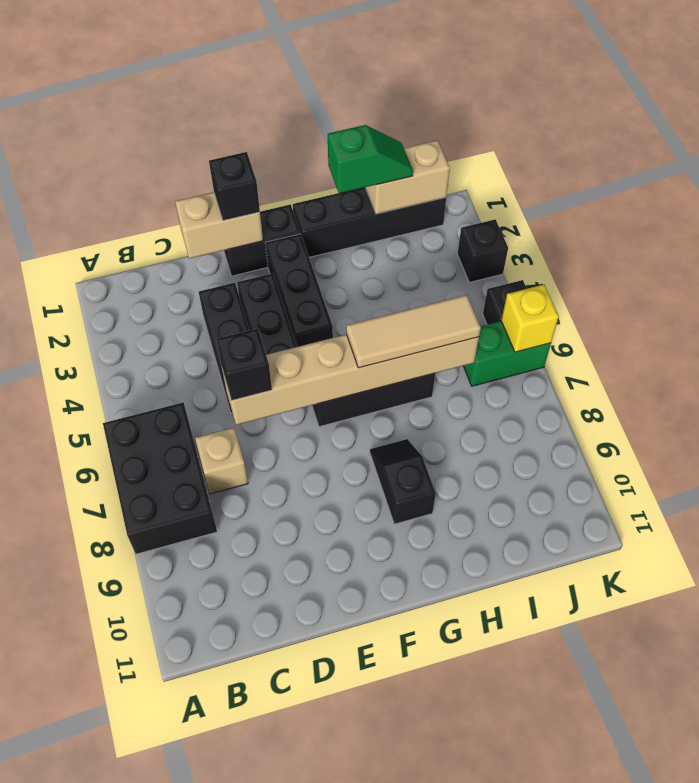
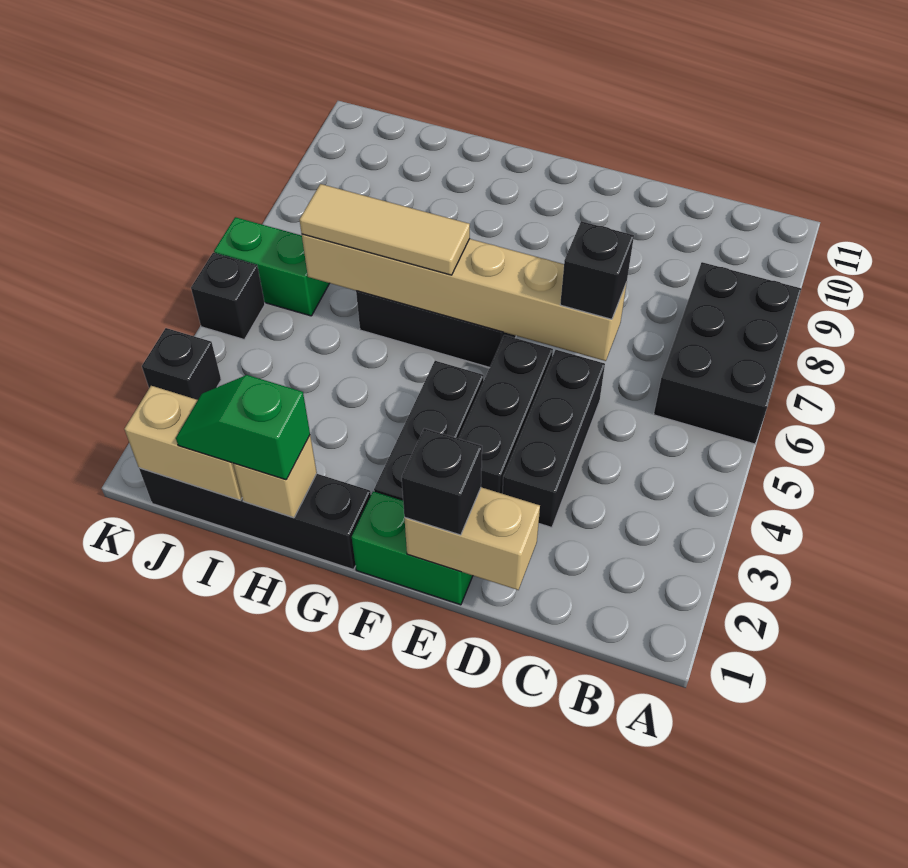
tan 1x1 brick [195,428,248,494] -> tan 1x1 brick moved to [233,436,317,518]
black 1x2 brick [224,204,301,276] -> green 1x2 brick [352,491,473,605]
black 1x2 slope [370,439,436,524] -> none
yellow 1x1 brick [501,285,559,352] -> none

